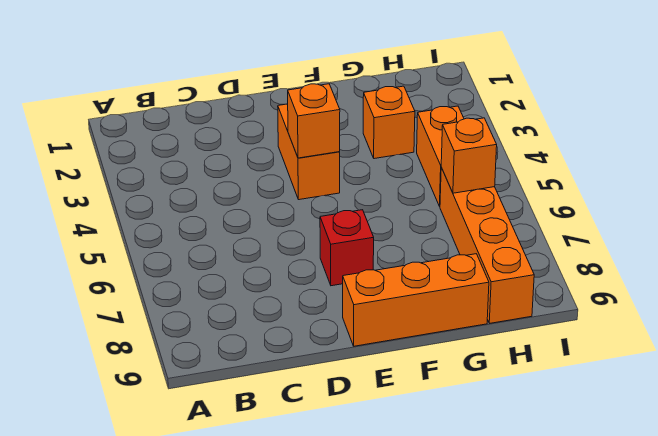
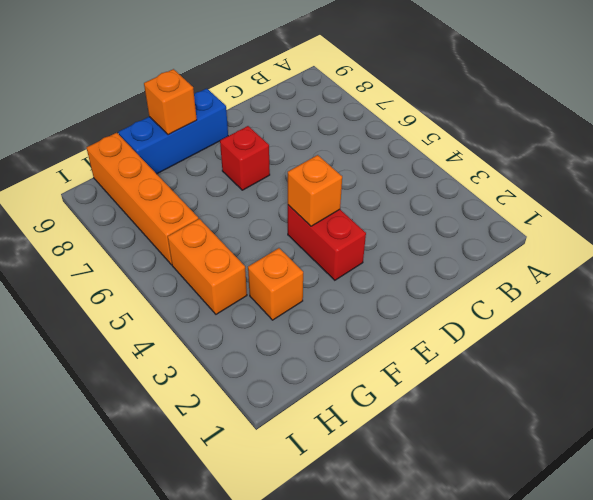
orange 1x2 brick [278,104,340,200] -> red 1x2 brick [288,205,366,280]
orange 1x3 brick [343,254,489,346] -> blue 1x3 brick [118,89,228,174]
orange 1x1 brick [441,118,497,193] -> orange 1x1 brick moved to [144,69,197,135]

